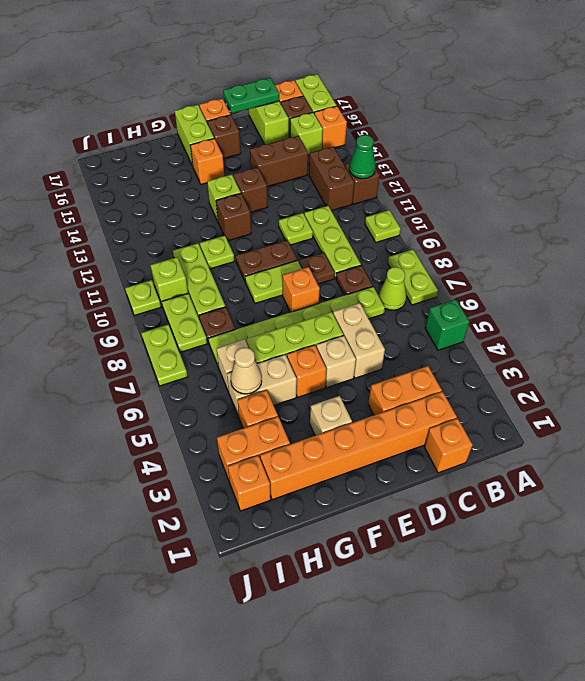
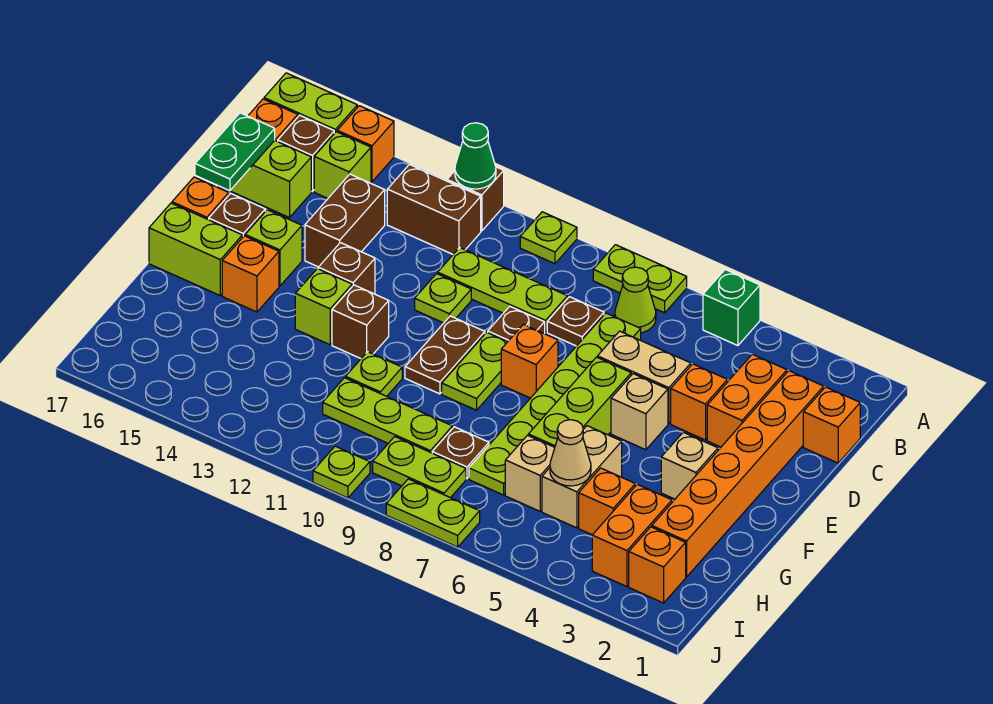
orange 1x1 brick [287,345,326,397] -> orange 1x1 brick moved to [671,364,727,440]
lime 1x1 brick [150,257,188,307] -> lime 1x1 brick moved to [245,210,302,286]

